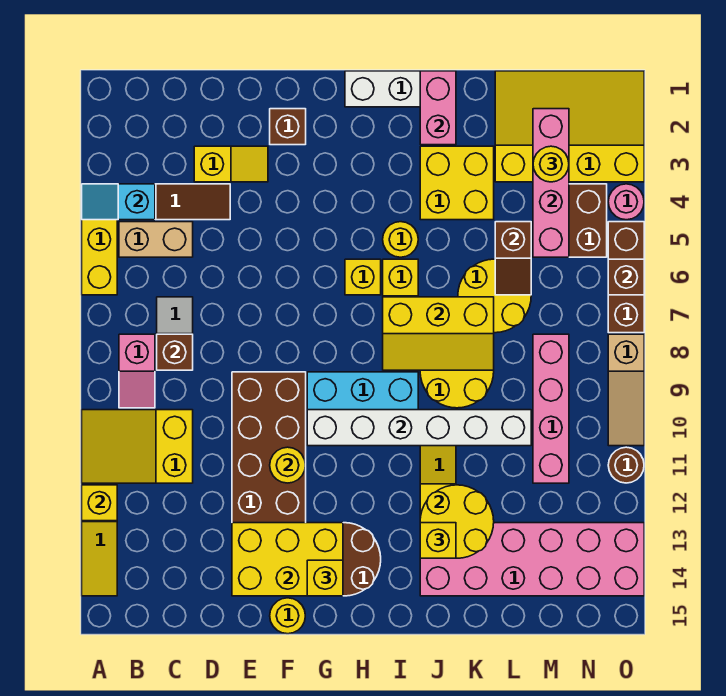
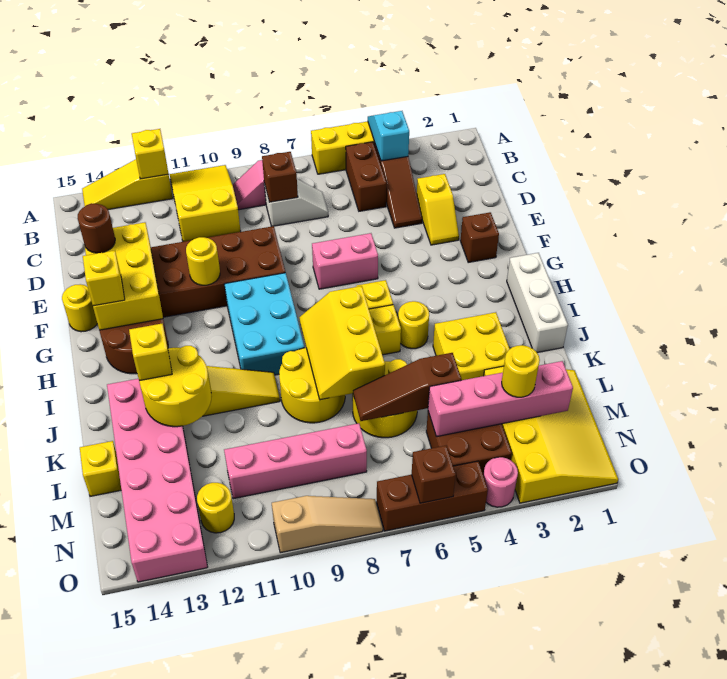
tan 1x2 brick [119,222,193,257] -> brown 1x2 brick [346,142,387,211]
white 1x6 brick [307,410,531,446] -> none
pink 1x2 brick [420,71,456,145] -> pink 1x2 brick moved to [312,233,378,289]
brown 1x2 slope [495,222,531,295] -> brown 1x3 slope [353,353,461,421]
none -> yellow 1x1 brick [80,441,121,496]
none -> yellow 1x1 round brick [197,483,234,533]
tan 1x3 slope [608,334,644,446] -> tan 1x3 slope turned to [272,496,383,553]
brown 1x1 round brick [608,447,644,483] -> brown 1x1 round brick moved to [78,203,115,253]

